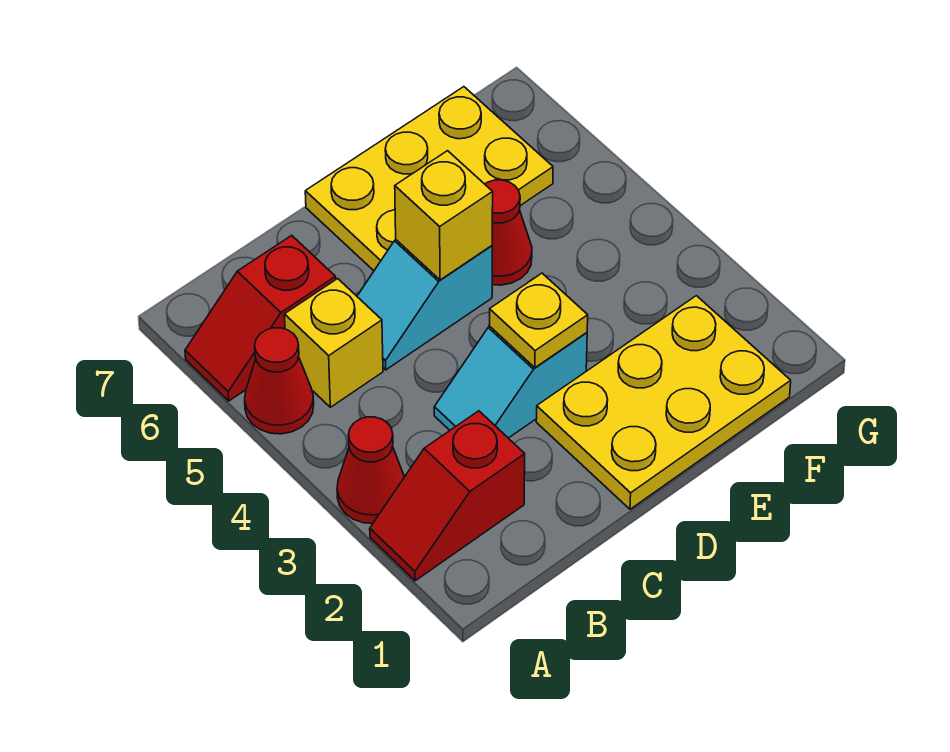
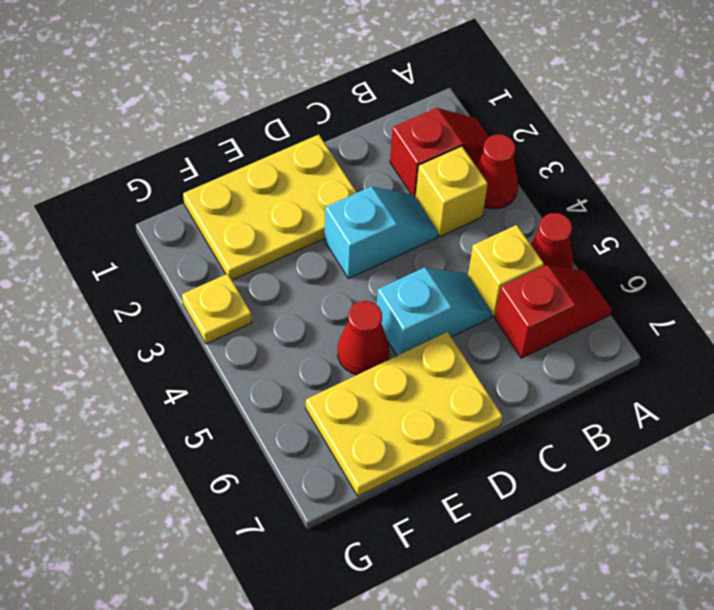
yellow 1x1 plate [489,273,588,368] -> yellow 1x1 plate moved to [182,274,252,344]
yellow 1x1 brick [395,151,493,280] -> yellow 1x1 brick moved to [415,146,488,236]

